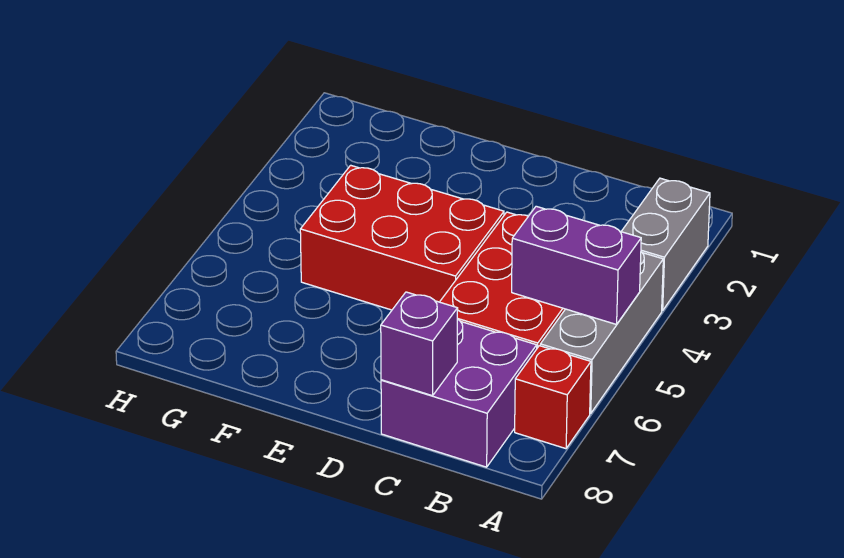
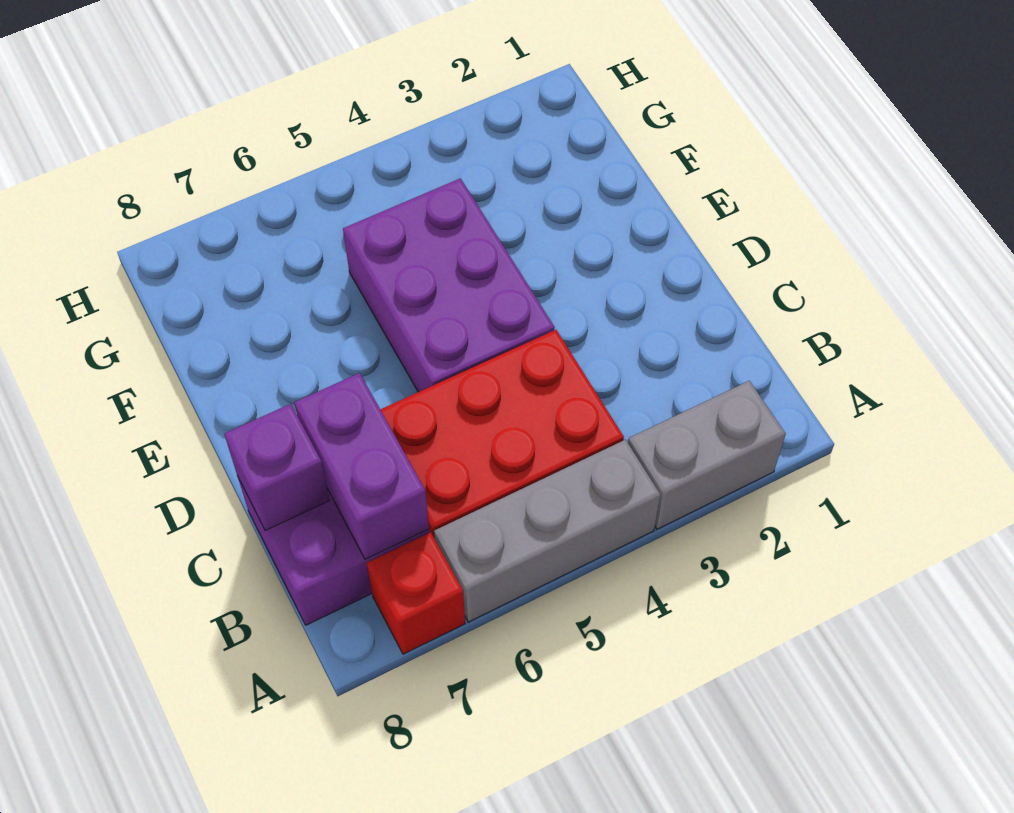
purple 1x2 brick [512,206,641,324] -> purple 1x2 brick moved to [294,373,429,559]
red 2x3 brick [300,165,504,310] -> purple 2x3 brick [343,178,555,392]

